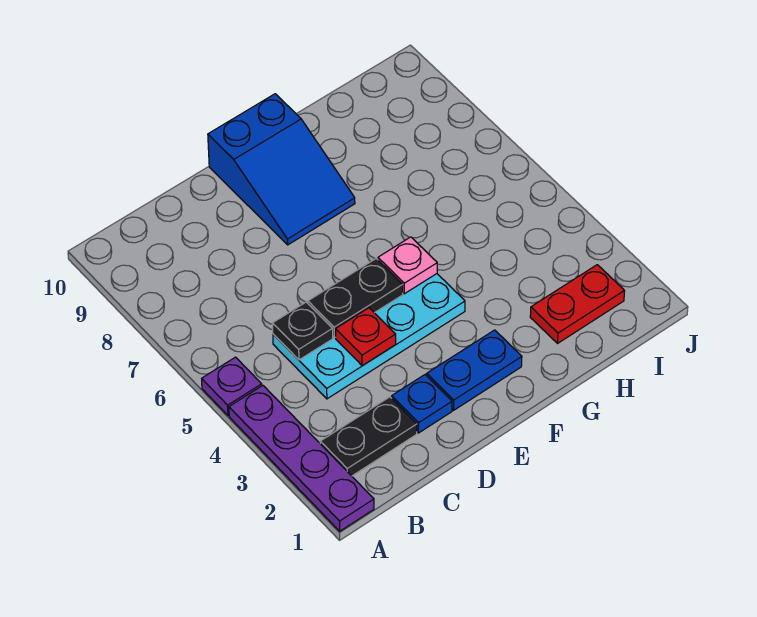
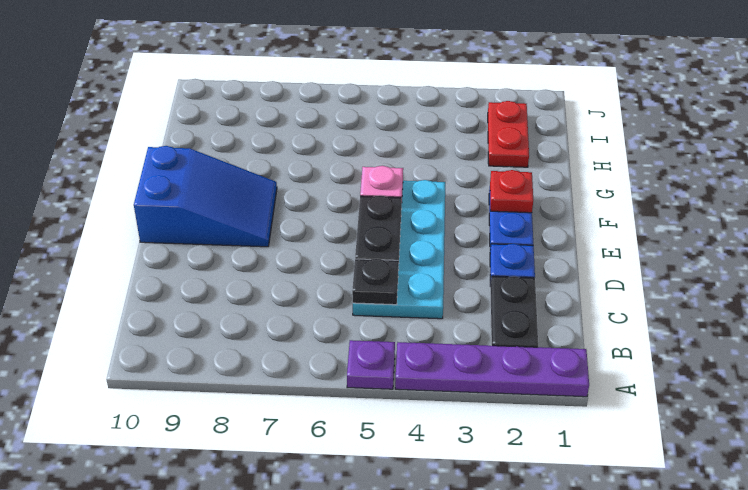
red 1x1 plate [336,308,396,366] -> red 1x1 plate moved to [490,170,533,213]

